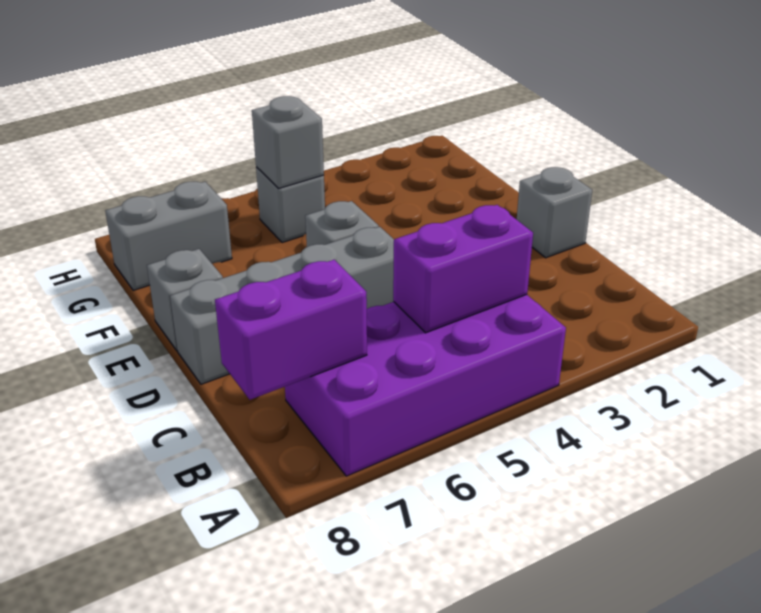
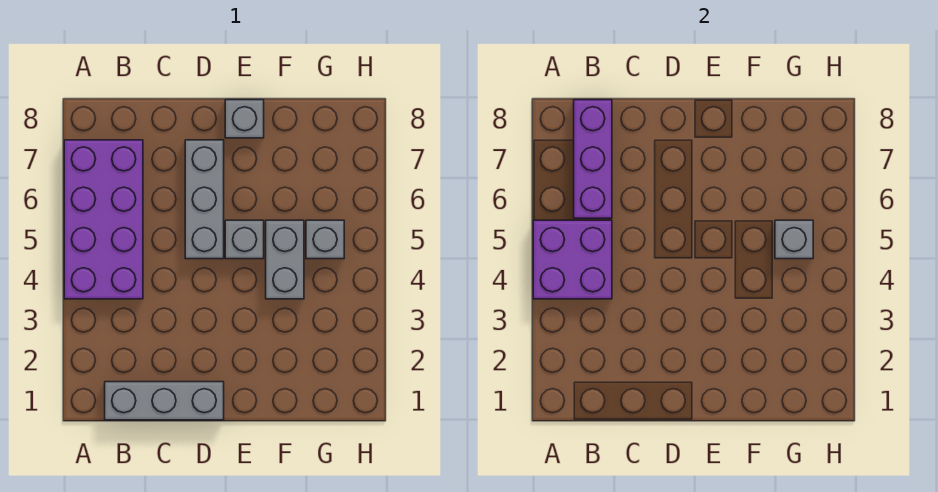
purple 1x2 brick [393,205,533,333] -> purple 2x2 brick [533,220,612,299]
purple 1x2 brick [215,260,367,400] -> purple 1x3 brick [574,100,612,218]
grey 1x1 brick [517,167,592,258] -> grey 1x3 brick [105,382,224,420]
grey 1x4 brick [170,227,394,384] -> grey 1x3 brick [185,140,224,259]
grey 1x2 brick [105,182,232,290] -> grey 1x2 brick moved to [266,220,304,299]

